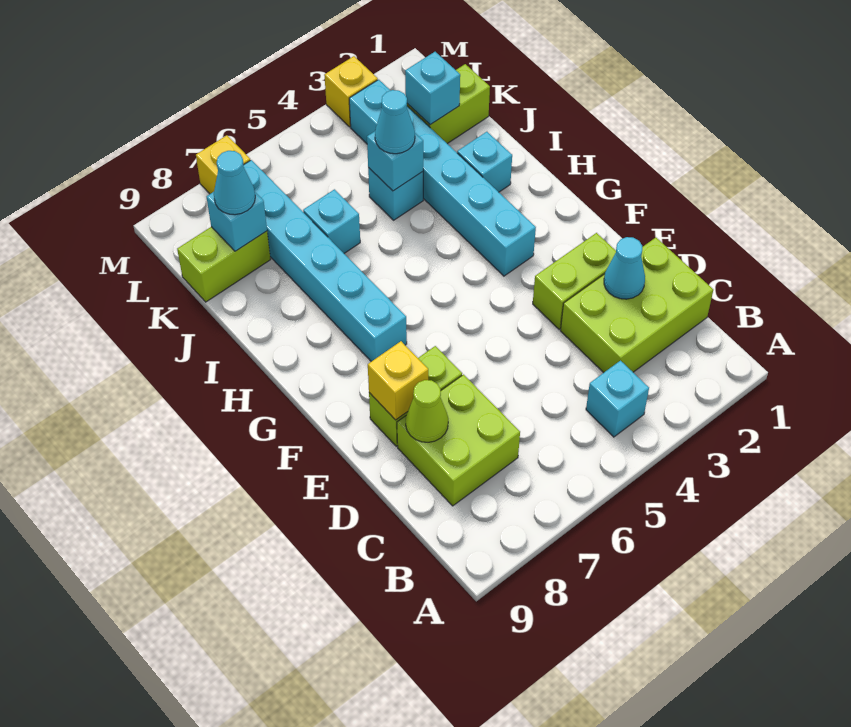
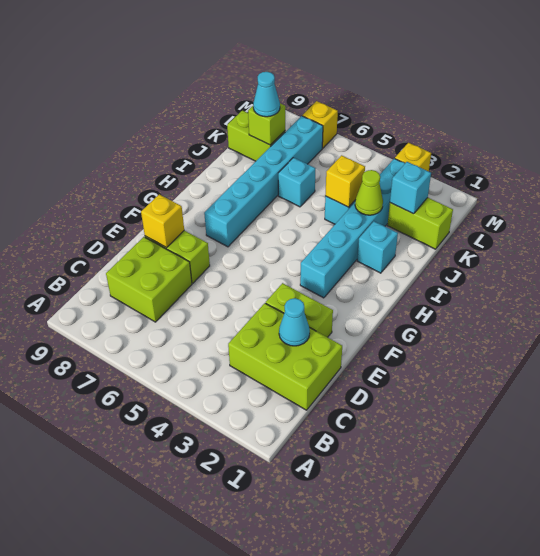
cyan 1x1 brick [586,360,649,437] -> none
lime 1x1 cone [406,380,448,442] -> lime 1x1 cone moved to [355,170,383,215]
cyan 1x1 brick [367,131,423,191] -> yellow 1x1 brick [325,155,365,207]
cyan 1x1 cone [375,90,415,154] -> none
cyan 1x1 brick [207,192,267,251] -> lime 1x1 brick [248,103,285,145]

